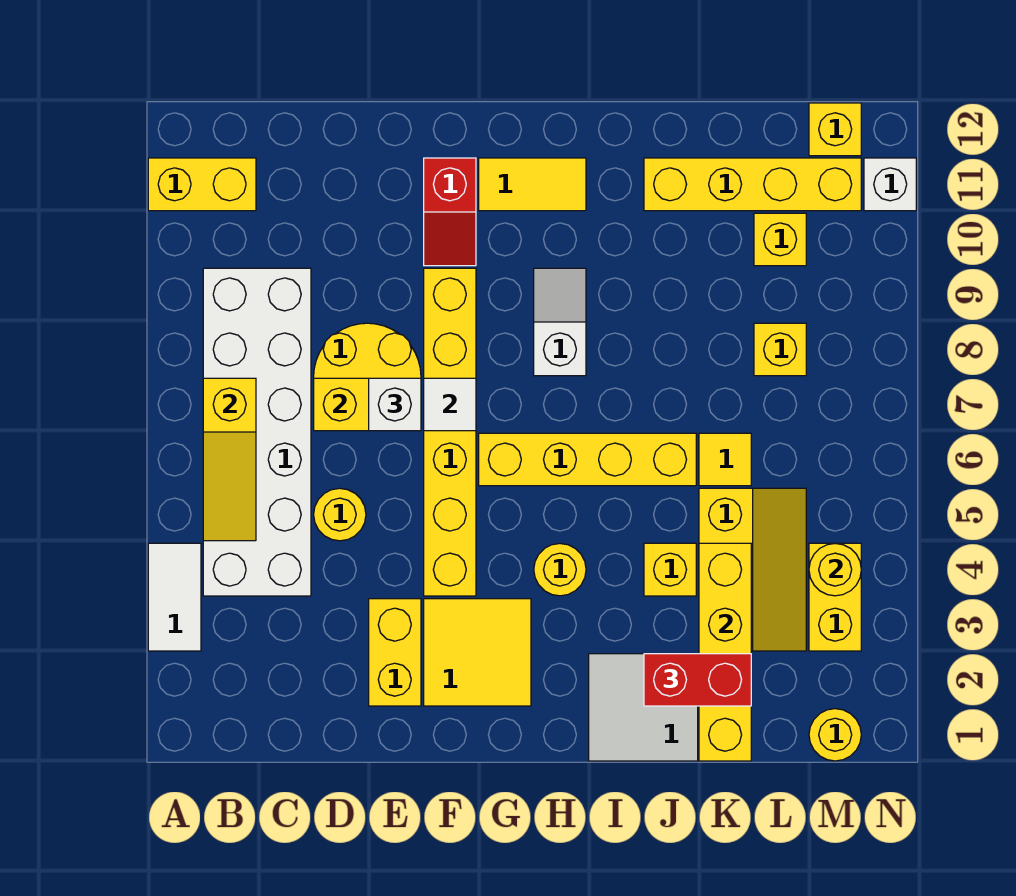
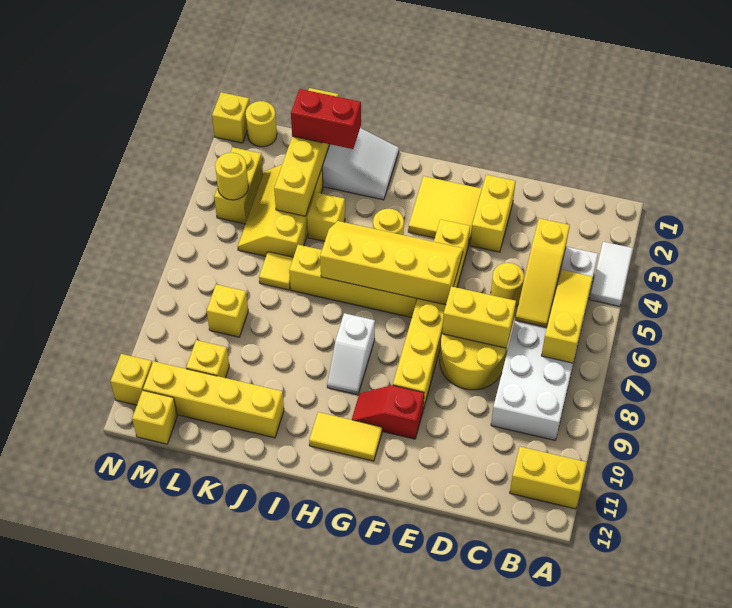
none -> yellow 1x3 slope [515,218,570,327]
white 1x1 brick [369,378,421,431] -> none
none -> yellow 2x4 slope [320,221,463,305]
white 1x1 tile [424,378,476,431] -> none
red 1x2 slope [424,158,476,266] -> red 1x2 slope turned to [352,385,424,439]
none -> yellow 1x1 brick [212,92,250,143]
white 1x1 brick [864,158,916,211] -> yellow 1x1 brick [111,354,152,405]

